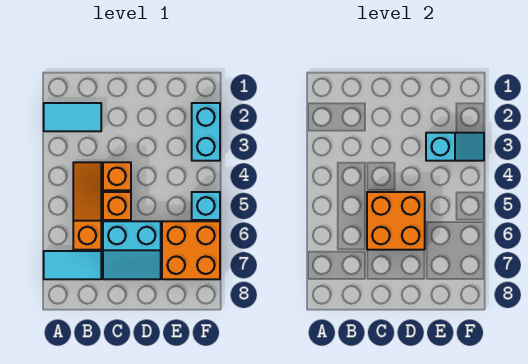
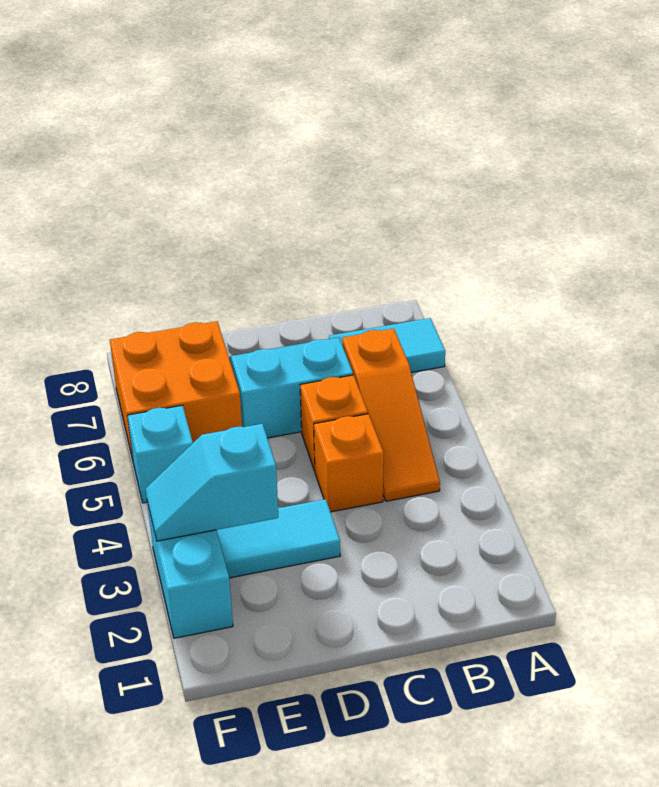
cyan 1x2 tile [44,103,101,131] -> cyan 1x2 tile moved to [217,499,340,578]
orange 2x2 brick [367,192,425,250] -> none

